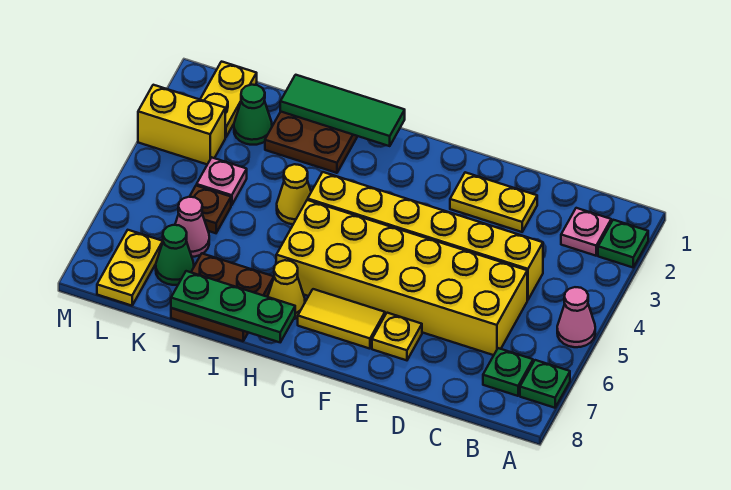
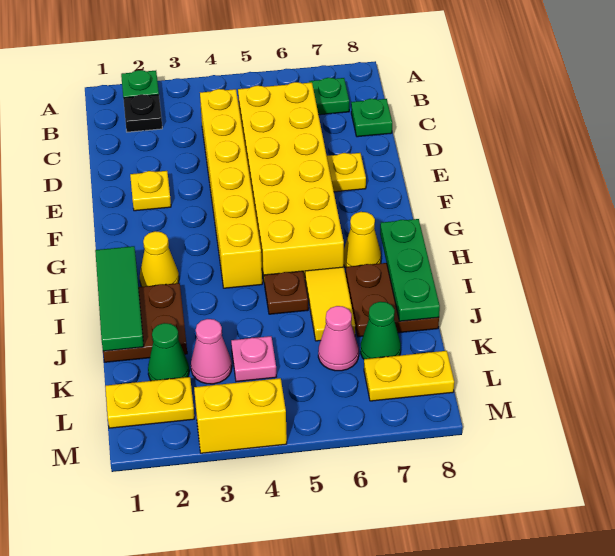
pink 1x1 cone [557,287,595,347] -> pink 1x1 cone moved to [191,319,232,384]
green 1x1 plate [520,360,570,408] -> green 1x1 plate moved to [351,99,392,137]
pink 1x1 plate [561,208,611,256] -> black 1x1 plate [123,94,162,132]
yellow 1x2 plate [450,172,537,232] -> yellow 1x1 plate [130,171,171,211]
yellow 1x2 tile [298,289,385,349] -> yellow 1x2 tile moved to [305,267,355,341]
yellow 1x1 cone [277,164,311,224] -> yellow 1x1 cone moved to [140,231,179,287]
brown 1x1 plate [190,185,231,233] -> brown 1x1 plate moved to [264,271,308,314]
yellow 1x2 brick [138,85,225,164] -> yellow 1x2 brick turned to [194,378,287,453]

